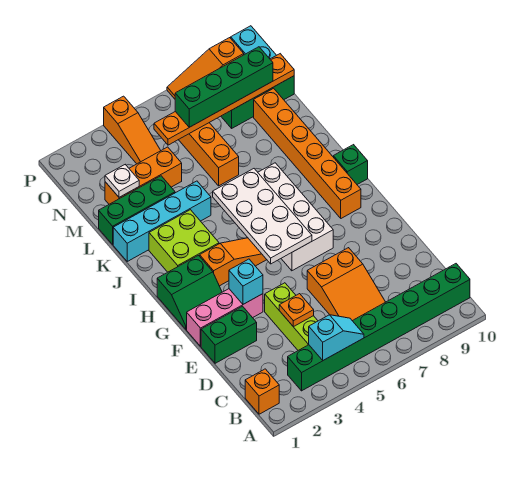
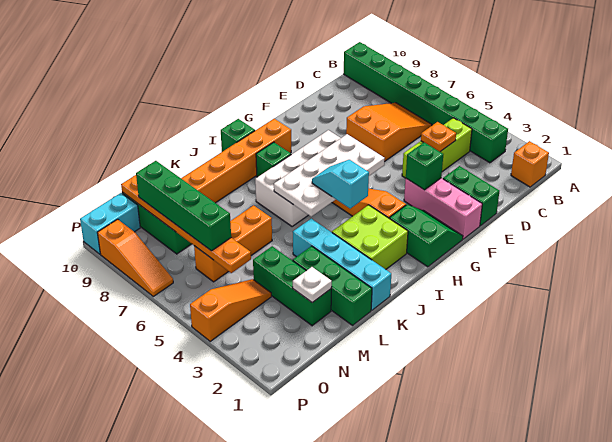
cyan 1x2 slope [309,315,364,360] -> cyan 1x2 slope moved to [312,160,369,209]
cyan 1x1 brick [229,259,263,304] -> green 1x1 brick [406,142,443,190]
none -> green 1x1 brick [256,142,291,177]
orange 1x3 brick [105,147,182,204] -> green 1x3 brick [253,246,331,326]

